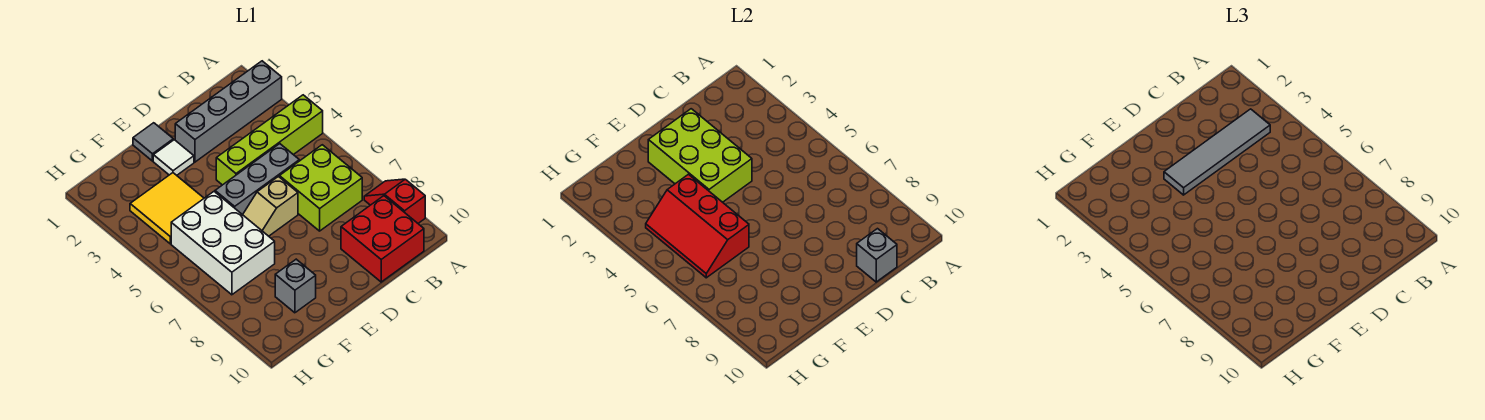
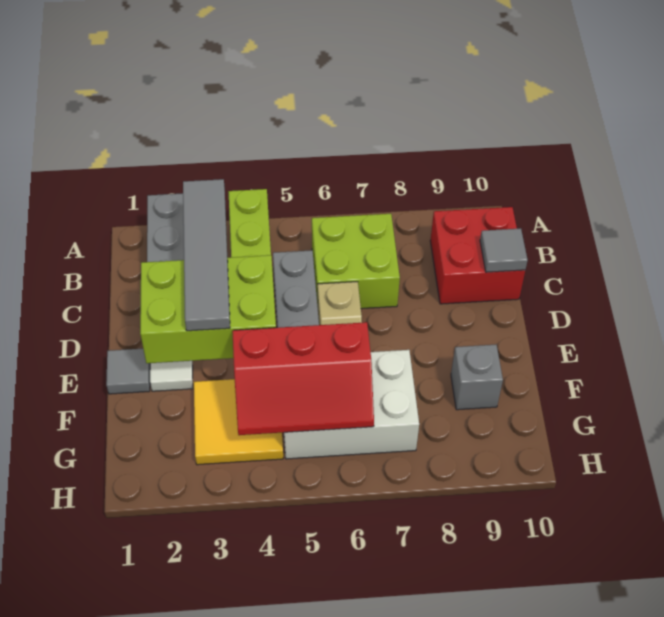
red 1x2 slope [364,179,425,223] -> none
grey 1x1 brick [857,229,897,282] -> grey 1x1 tile [480,228,528,272]

